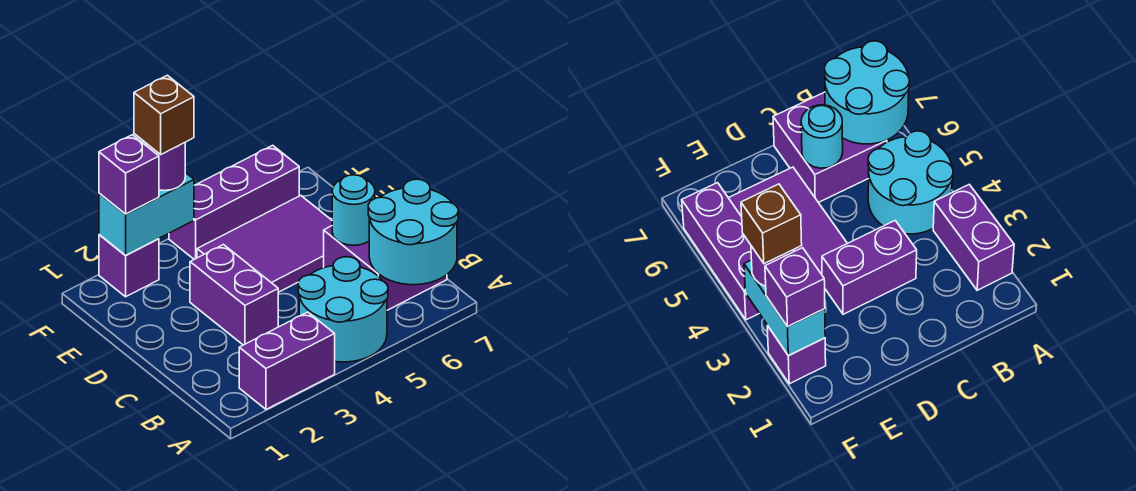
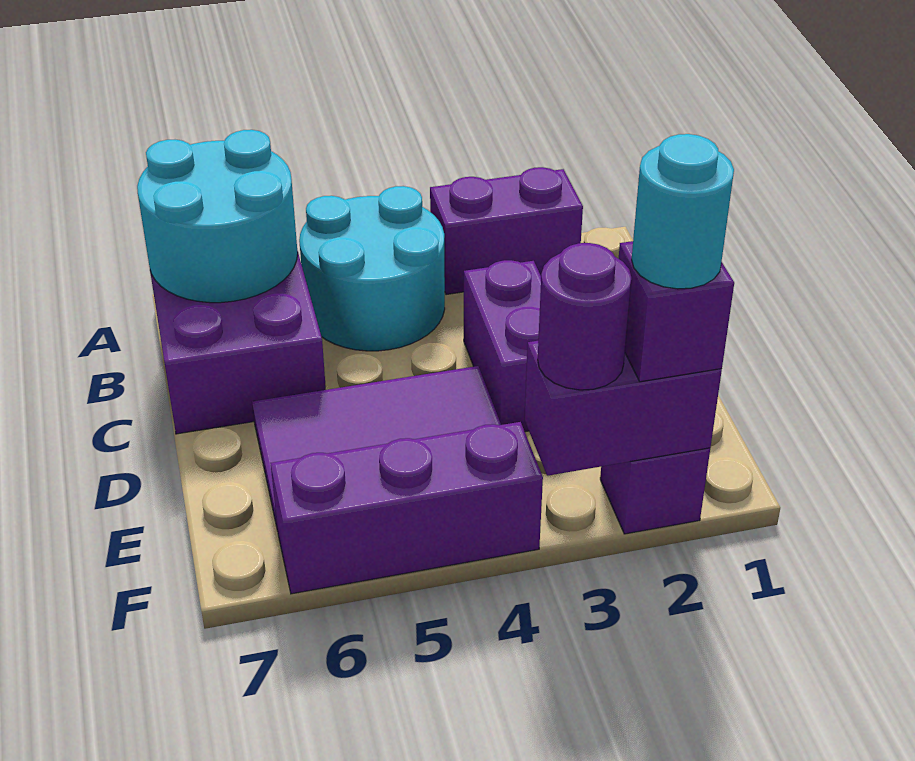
cyan 1x1 round brick [332,175,375,245] -> cyan 1x1 round brick moved to [632,134,734,289]
cyan 1x2 brick [99,173,194,255] -> purple 1x2 brick [525,341,722,476]
brown 1x1 brick [134,75,194,154] -> none

